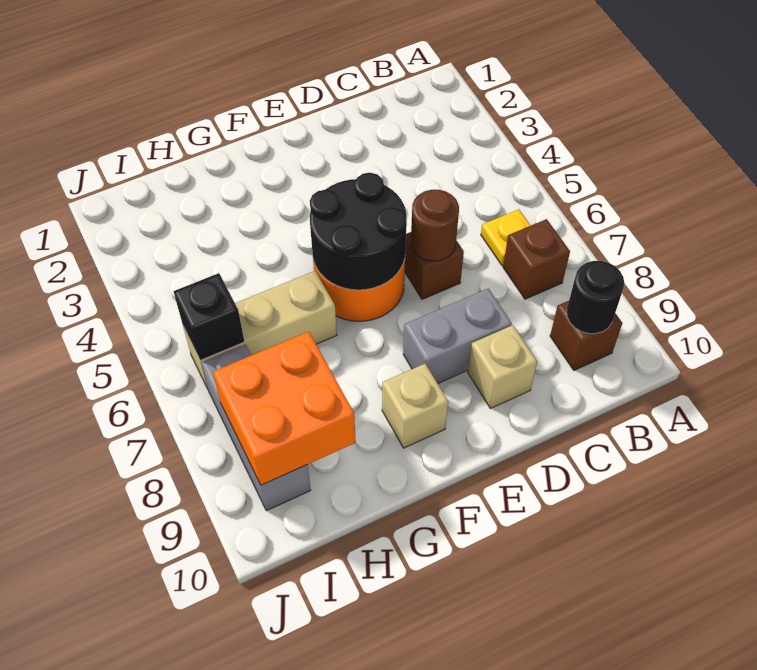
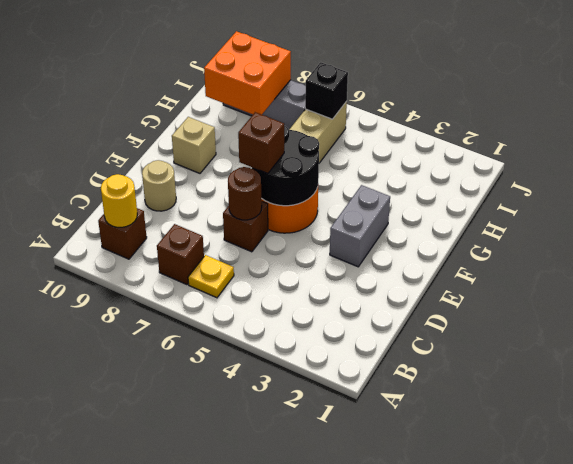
black 1x1 round brick [567,261,624,334] -> yellow 1x1 round brick [101,174,137,227]
grey 1x2 brick [403,288,512,383] -> grey 1x2 brick moved to [330,185,390,267]
tan 1x1 brick [468,325,537,409] -> tan 1x1 round brick [142,160,176,211]
none -> brown 1x1 brick [238,112,284,174]

